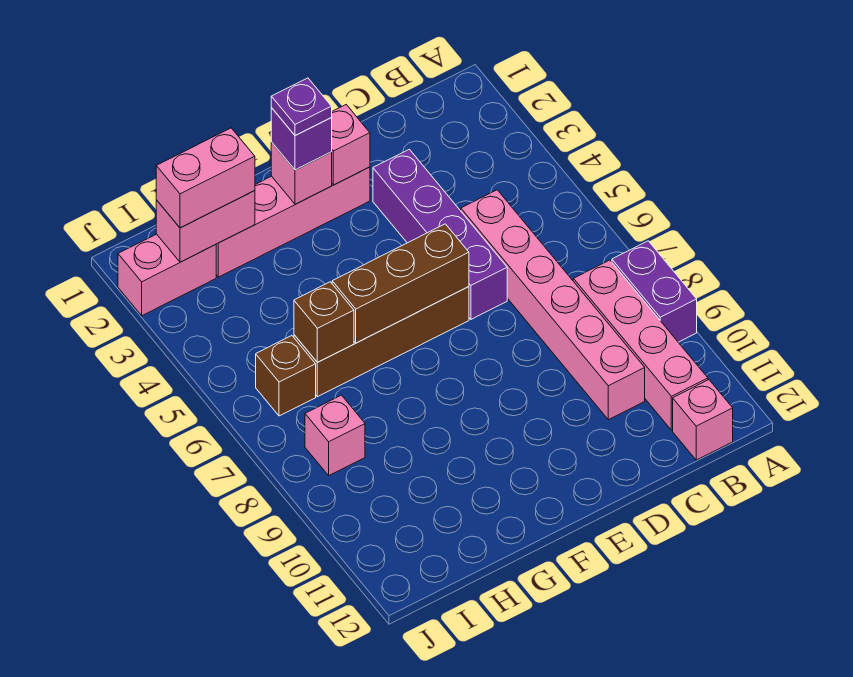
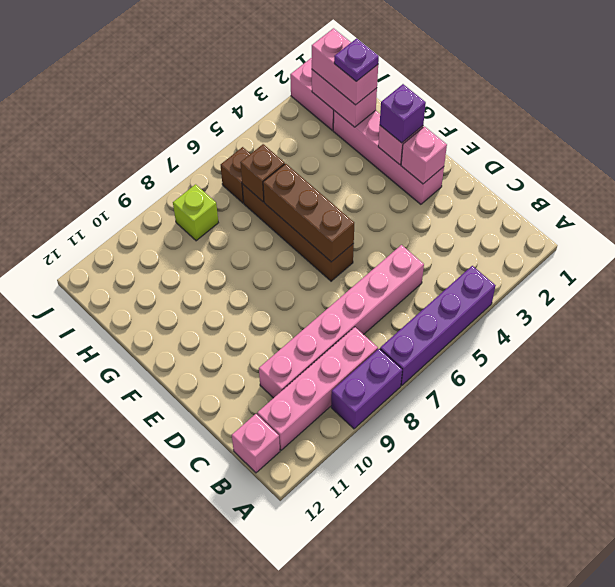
purple 1x4 brick [373,149,507,319] -> purple 1x4 brick moved to [380,266,496,385]
purple 1x1 plate [271,78,332,136] -> purple 1x1 plate moved to [334,38,379,81]
pink 1x1 brick [305,395,365,475] -> lime 1x1 brick [173,184,218,241]

